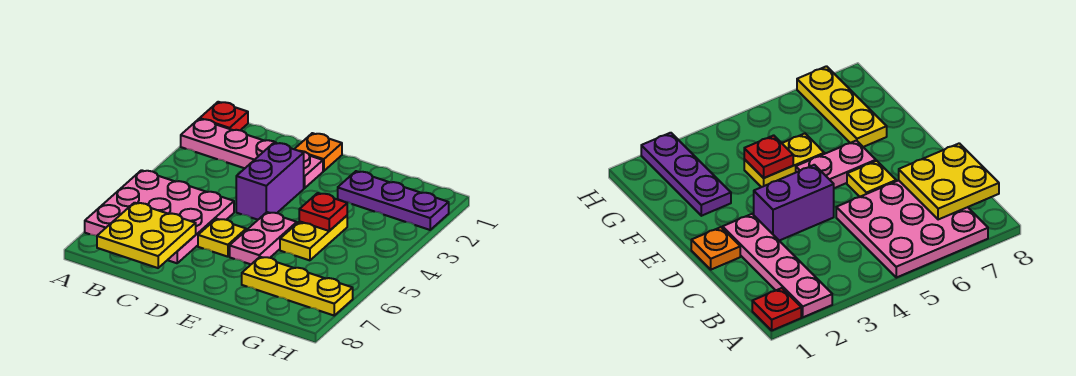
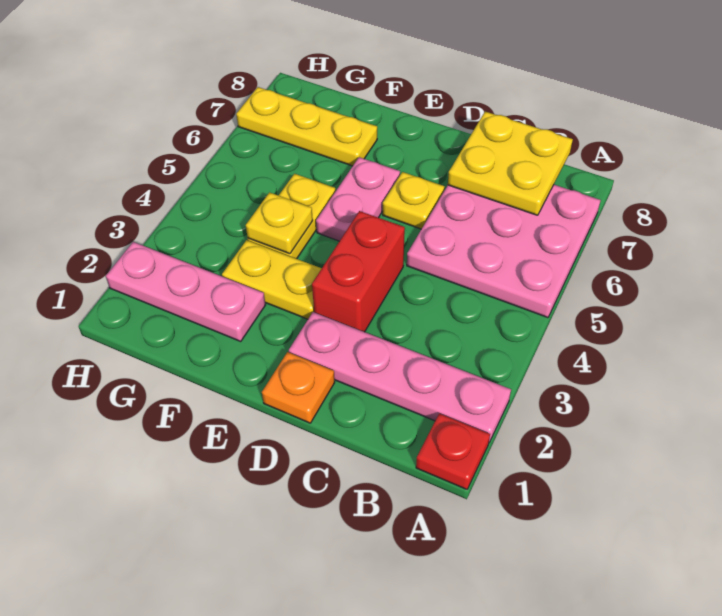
purple 1x2 brick [236,143,304,220] -> red 1x2 brick [312,211,405,332]
none -> yellow 1x2 plate [222,240,322,319]
purple 1x3 plate [338,171,449,230] -> pink 1x3 plate [106,242,266,341]
red 1x1 plate [299,193,347,231] -> yellow 1x1 plate [246,192,313,254]

